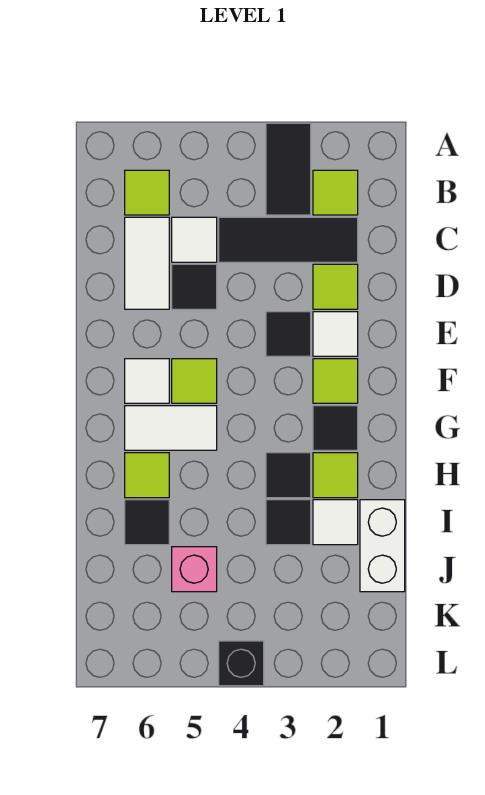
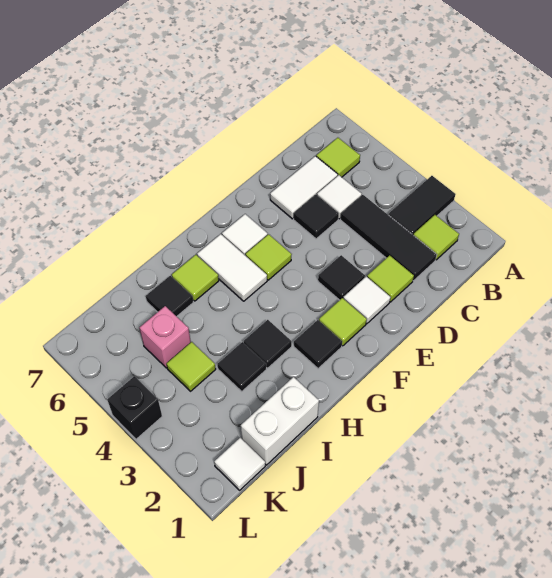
lime 1x1 tile [313,453,358,498] -> lime 1x1 tile moved to [166,342,216,391]
white 1x1 tile [313,500,358,545] -> white 1x1 tile moved to [214,438,265,490]

